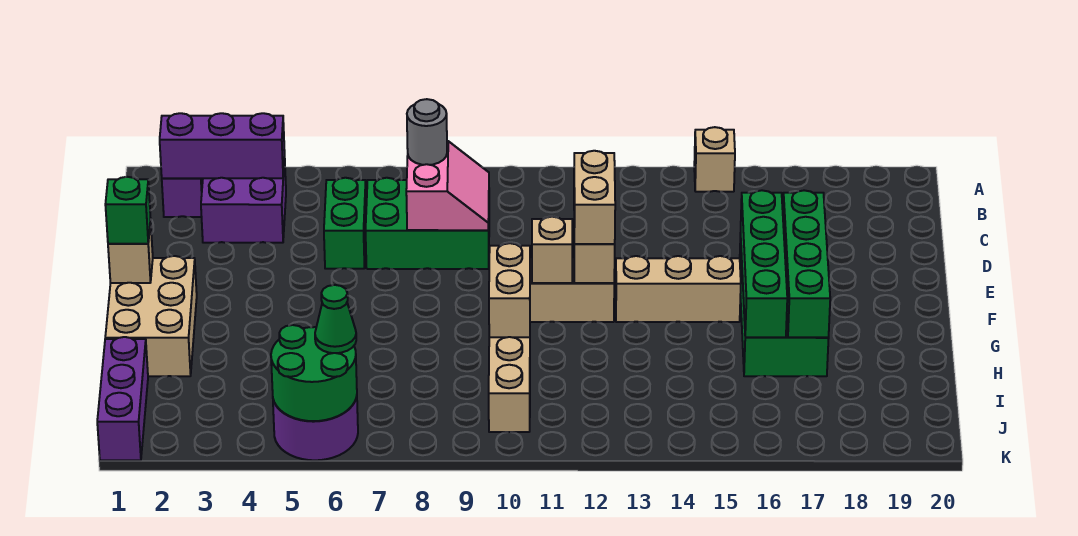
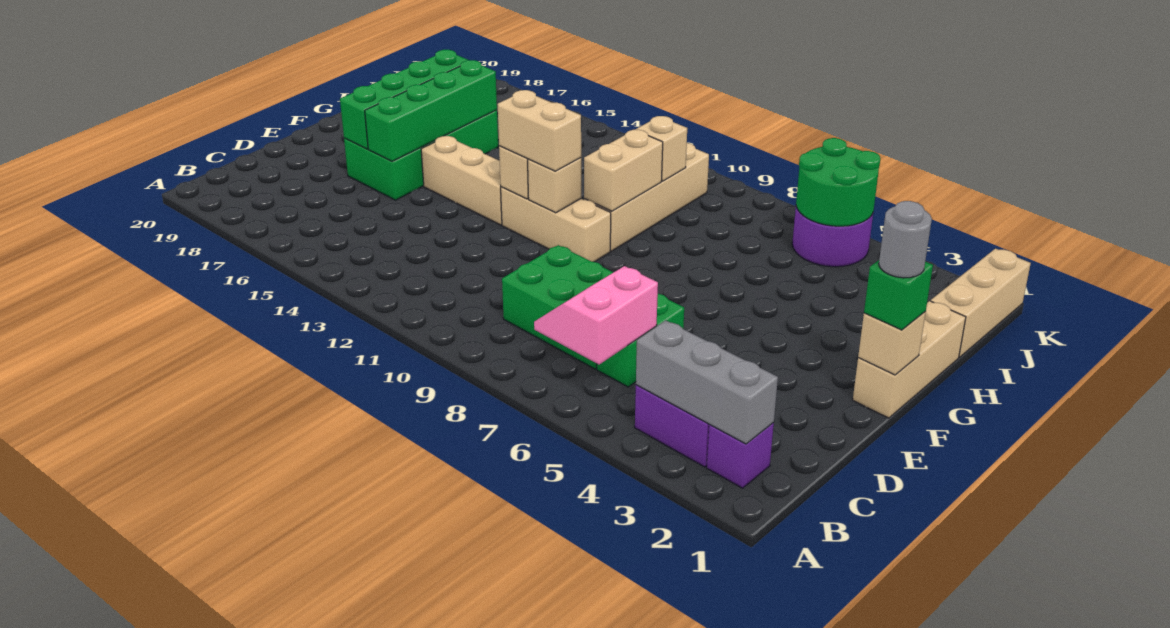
tan 1x1 brick [694,127,735,192] -> tan 1x1 brick moved to [636,116,687,181]
purple 1x3 brick [160,113,285,178] -> grey 1x3 brick [636,320,778,444]
pink 2x2 slope [406,141,489,230] -> pink 2x2 slope moved to [534,266,658,364]
grey 1x1 round brick [407,99,447,165] -> grey 1x1 round brick moved to [879,201,932,278]
tan 1x2 brick [574,151,615,244] -> tan 1x2 brick turned to [498,90,581,171]
tan 2x3 brick [105,256,197,376] -> tan 1x3 brick [853,301,966,418]
purple 1x3 brick [97,337,148,460] -> tan 1x3 brick [931,249,1031,357]
green 1x1 cone [315,285,356,353] -> none

